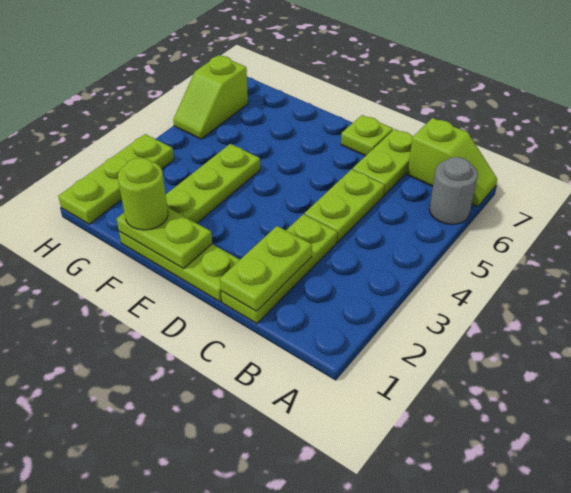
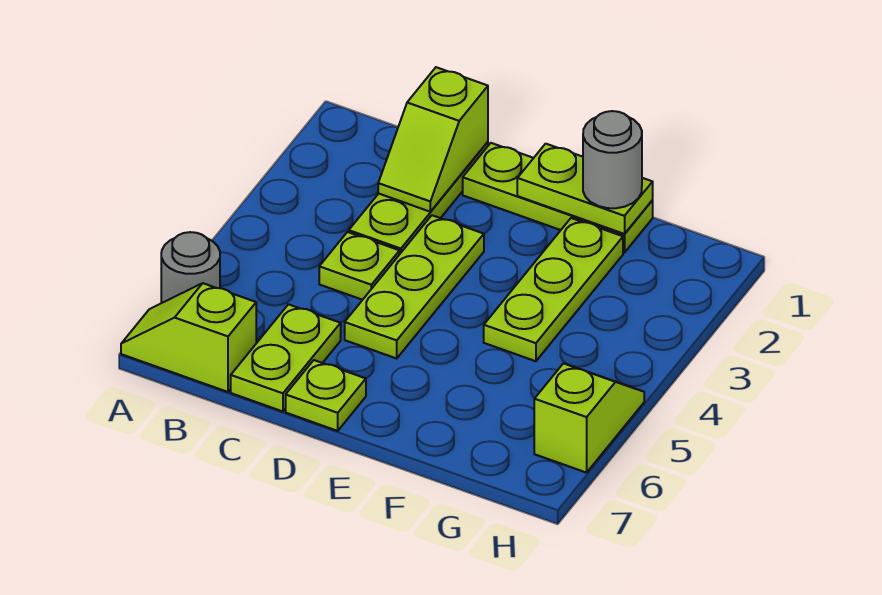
lime 1x2 plate [220,226,312,311] -> lime 1x2 slope [378,67,488,212]
lime 1x2 plate [305,169,385,242] -> lime 1x1 plate [319,232,400,300]
lime 1x1 round brick [118,158,168,230] -> grey 1x1 round brick [583,111,642,208]
lime 1x3 plate [58,134,174,224] -> lime 1x3 plate moved to [345,215,484,358]

